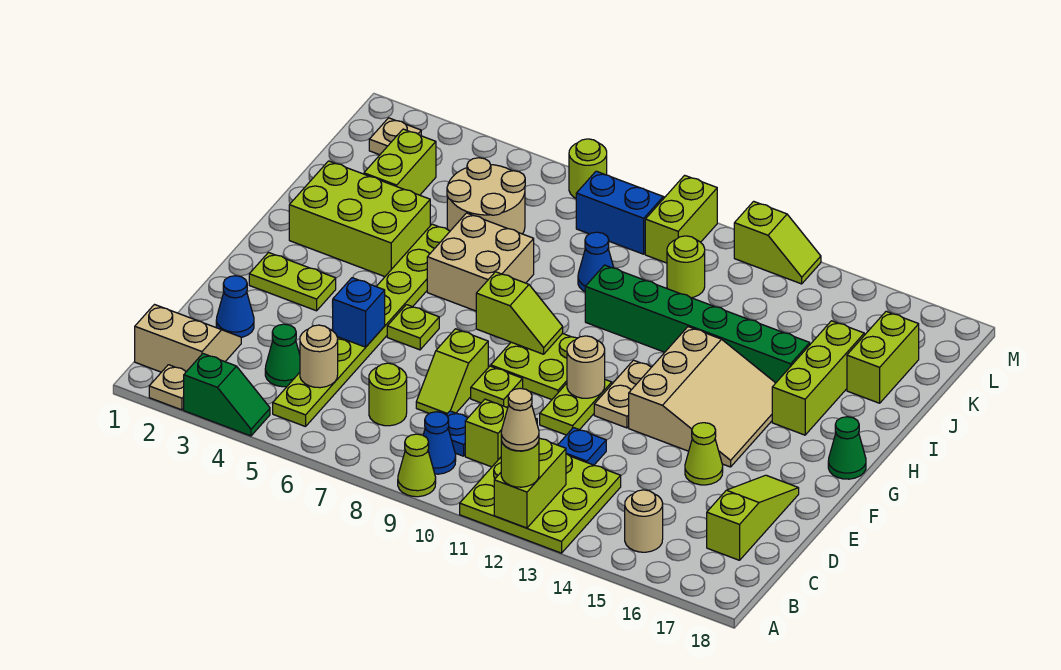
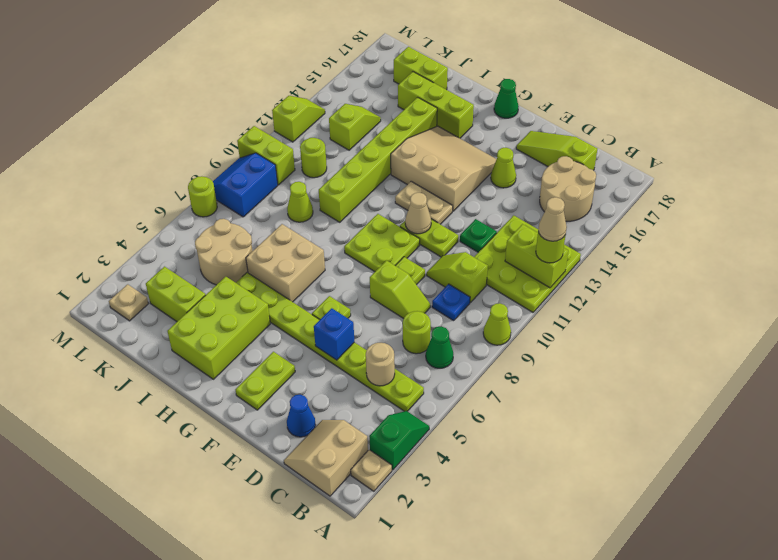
blue 1x1 cone [423,412,456,474] -> none
tan 1x1 round brick [625,490,663,552] -> tan 2x2 round brick [540,156,596,221]
green 1x1 cone [265,324,300,387] -> green 1x1 cone moved to [426,326,453,368]
blue 1x1 plate [558,428,606,465] -> green 1x1 plate [460,219,497,252]
tan 1x1 round brick [567,336,605,398] -> tan 1x1 cone [405,193,431,234]
lime 1x2 slope [476,272,563,354] -> lime 1x2 slope moved to [329,104,381,150]
green 1x6 brick [585,265,810,383] -> lime 1x6 brick [319,97,437,222]
blue 1x1 cone [578,232,614,292] -> lime 1x1 cone [287,182,313,222]

